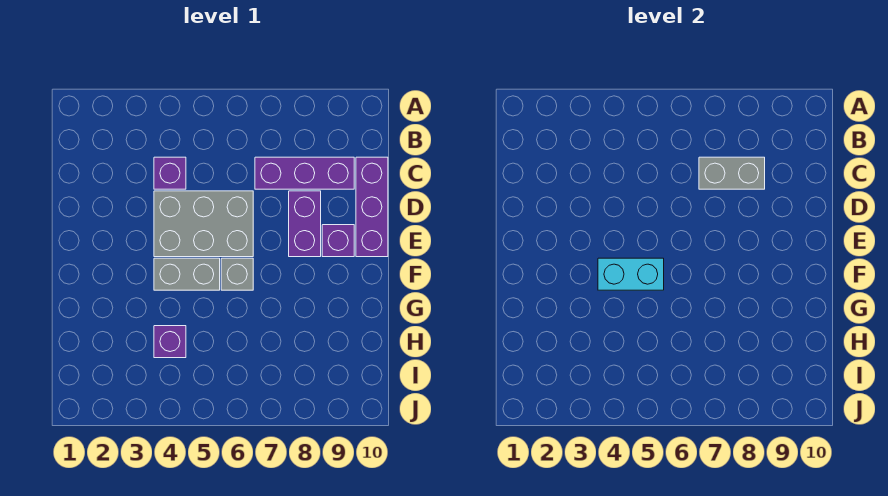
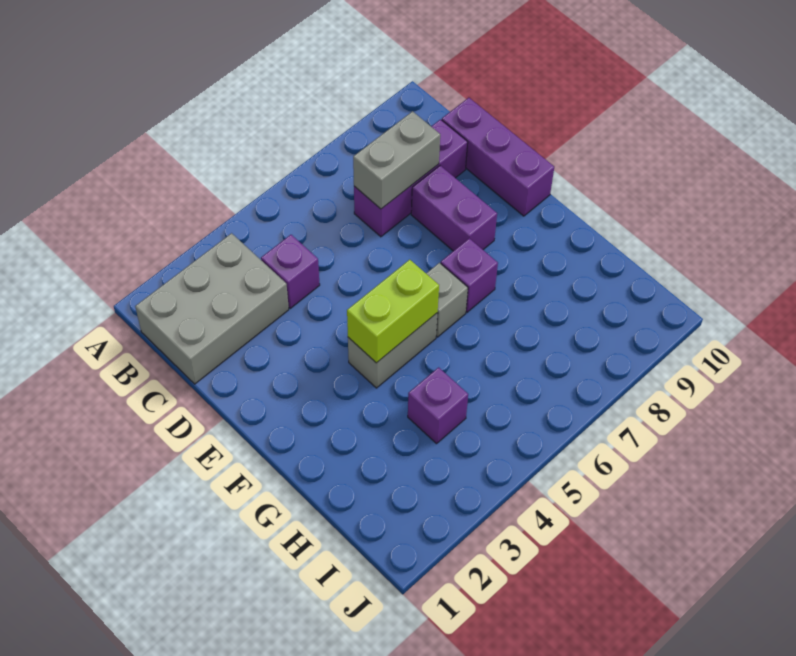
grey 2x3 brick [154,191,253,257] -> grey 2x3 brick moved to [135,233,289,384]
purple 1x1 brick [322,225,354,257] -> purple 1x1 brick moved to [441,238,498,312]
cyan 1x2 brick [598,258,664,290] -> lime 1x2 brick [347,260,439,363]

